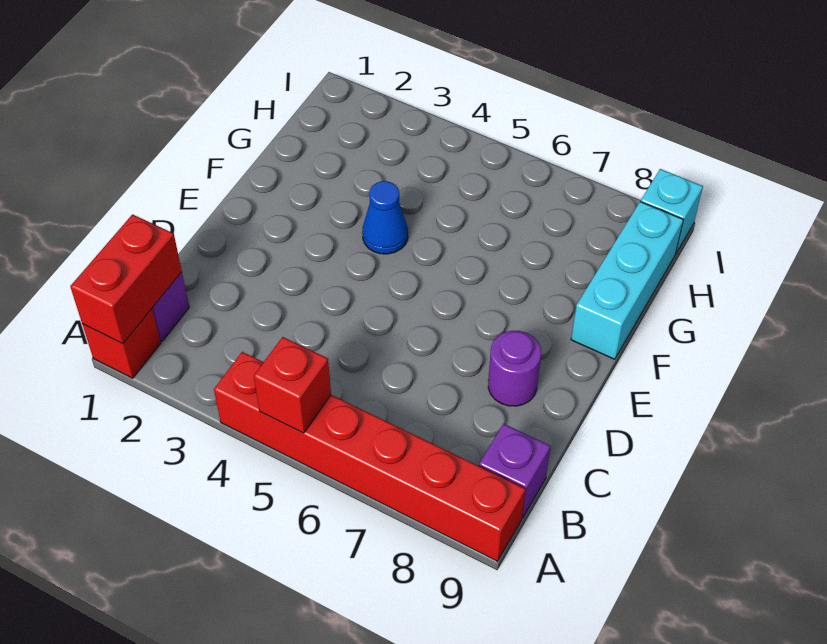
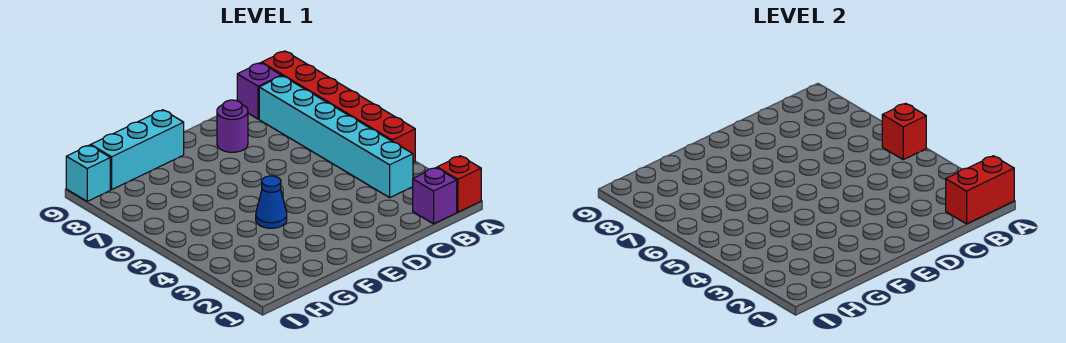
none -> cyan 1x6 brick [259,76,413,198]

